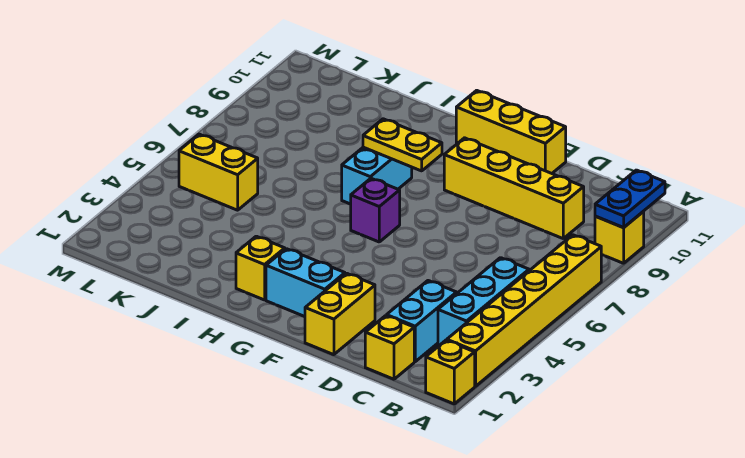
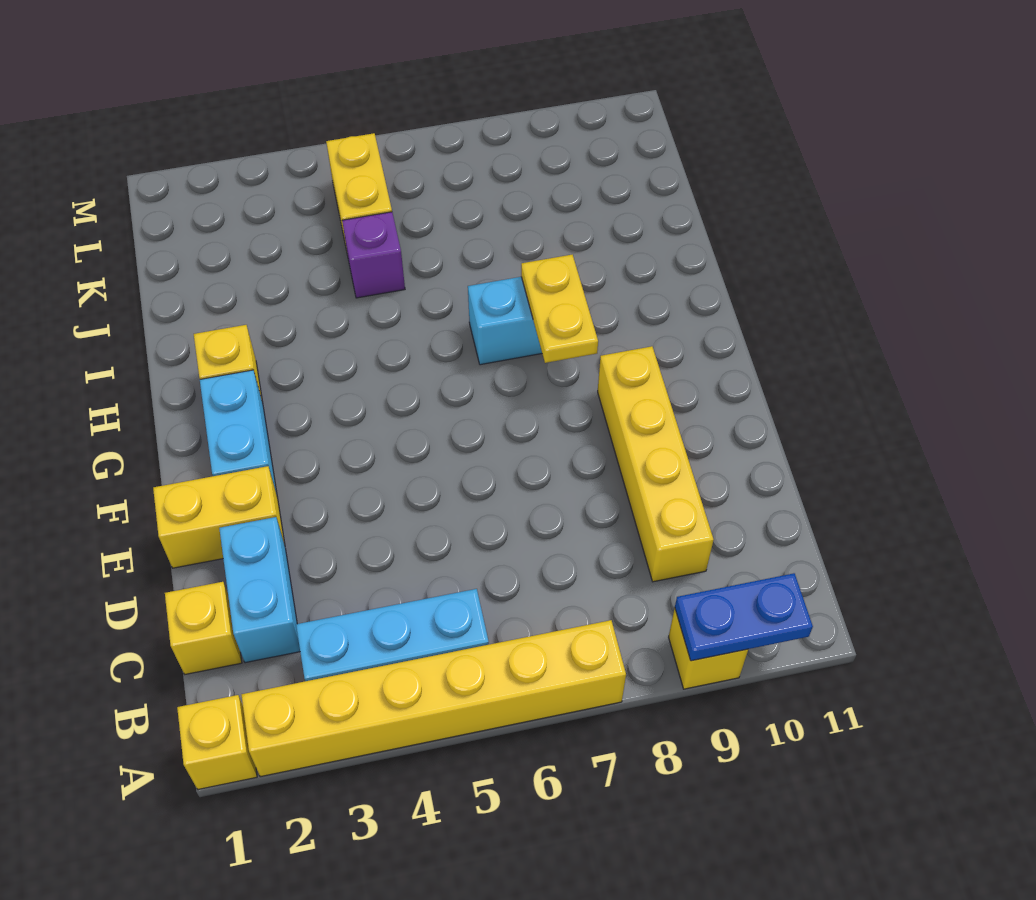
cyan 1x2 brick [387,281,457,362] -> cyan 1x2 brick turned to [219,517,300,663]
yellow 1x3 brick [456,90,566,173] -> none
purple 1x1 brick [351,178,400,242] -> purple 1x1 brick moved to [342,212,405,298]

